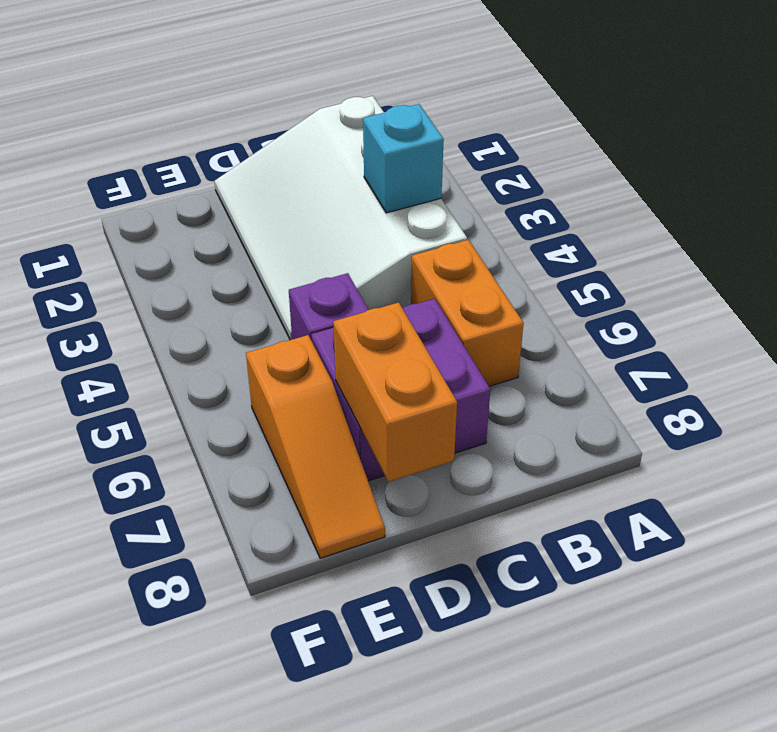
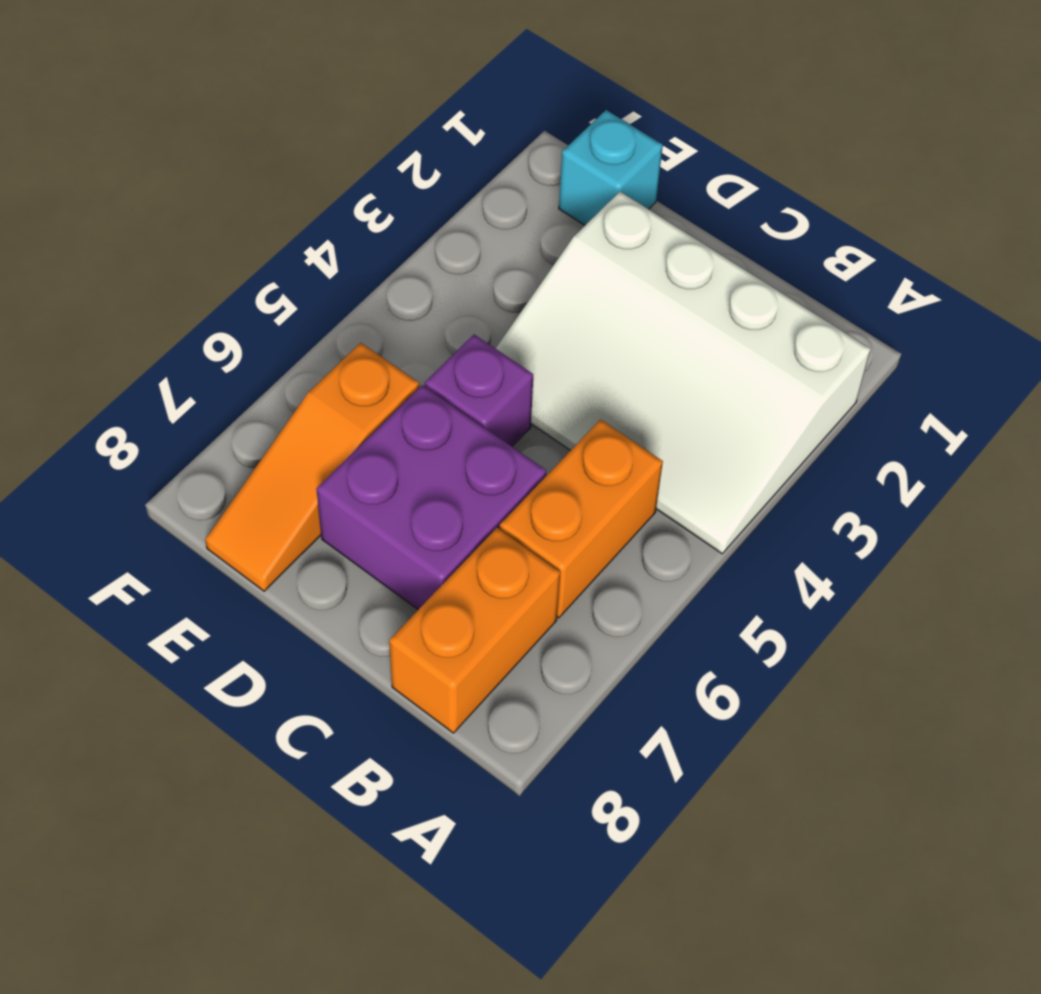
white 3x4 slope [215,96,467,340] -> white 3x4 slope turned to [495,192,871,554]
cyan 1x1 brick [363,104,444,213] -> cyan 1x1 brick moved to [559,110,663,225]
orange 1x2 brick [333,302,457,482] -> orange 1x2 brick moved to [389,528,560,733]

